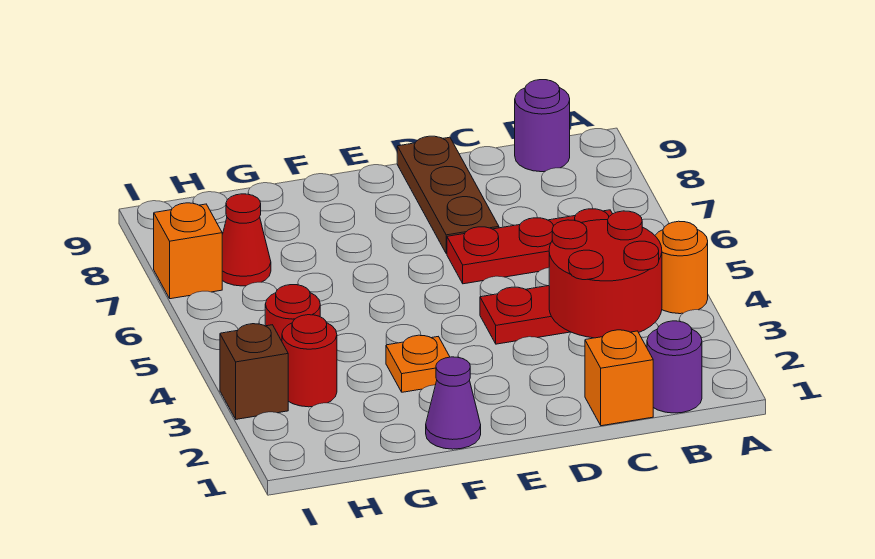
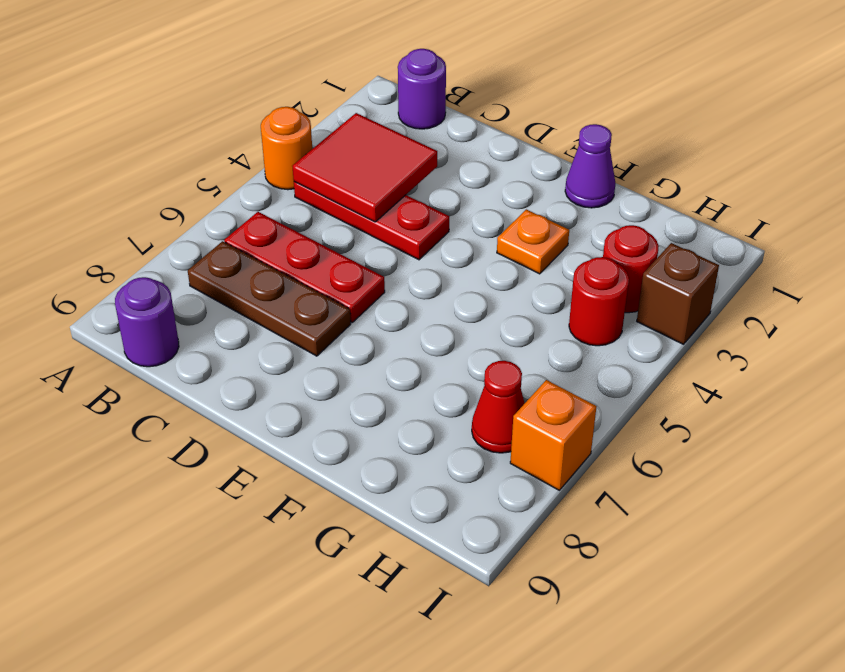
red 2x2 round brick [549,211,662,338] -> red 2x2 tile [292,113,437,222]
orange 1x1 brick [585,330,653,426] -> none
brown 1x3 plate [397,136,499,254] -> brown 1x3 plate turned to [188,241,351,356]

